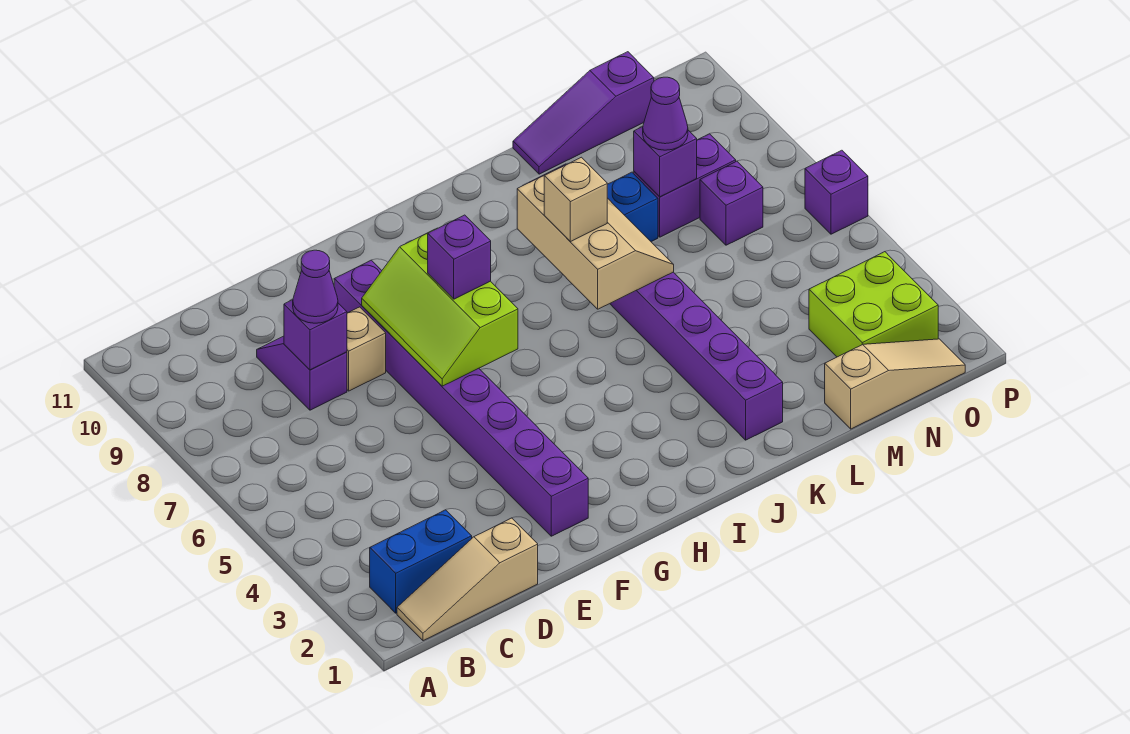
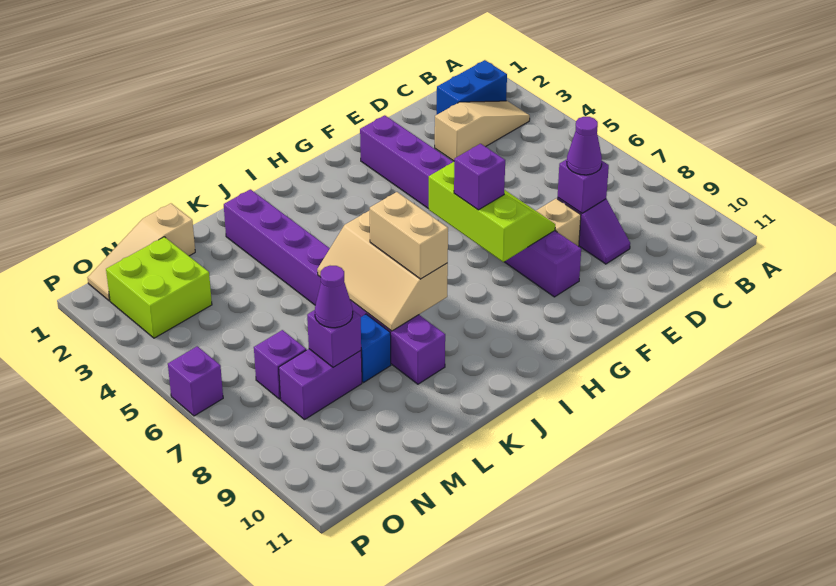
tan 1x3 slope [397,518,538,641] -> tan 1x3 slope moved to [435,101,530,161]
tan 1x1 brick [544,157,607,242] -> tan 1x2 brick [370,192,448,279]
purple 1x3 slope [513,52,654,174] -> none

